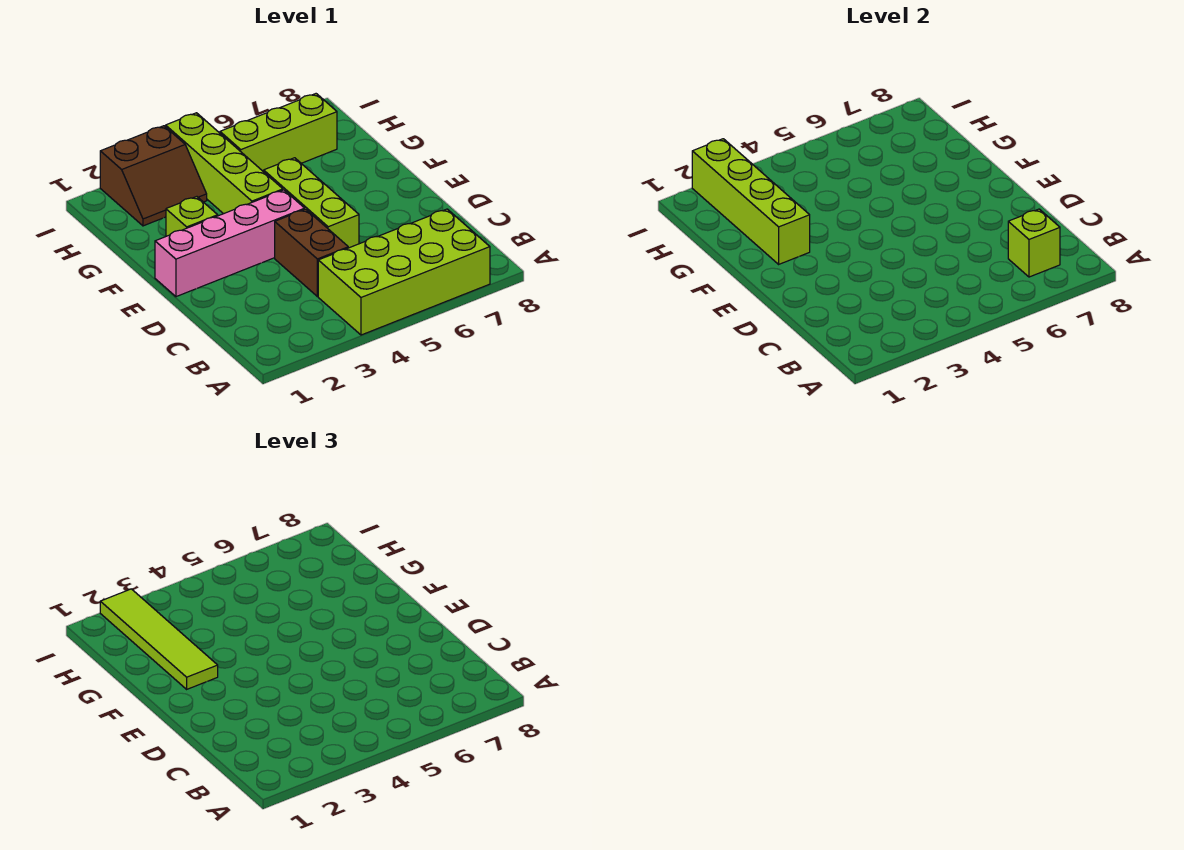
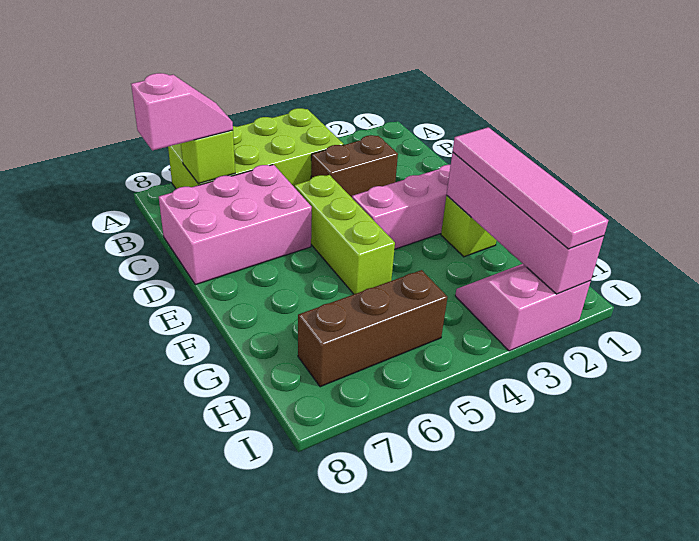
none -> pink 1x2 slope [131,73,233,150]
brown 1x2 brick [275,209,348,296] -> brown 1x2 brick turned to [311,135,398,197]
none -> pink 2x3 brick [159,165,312,285]
lime 1x4 brick [692,139,810,264] -> pink 1x4 brick [447,153,604,294]
lime 1x4 tile [100,589,218,689] -> pink 1x4 tile [453,127,608,249]
lime 1x4 brick [166,113,283,214] -> none
brown 2x2 slope [100,126,207,226] -> pink 2x2 slope [455,264,591,351]
lime 1x3 brick [220,94,337,172] -> brown 1x3 brick [298,270,447,387]

